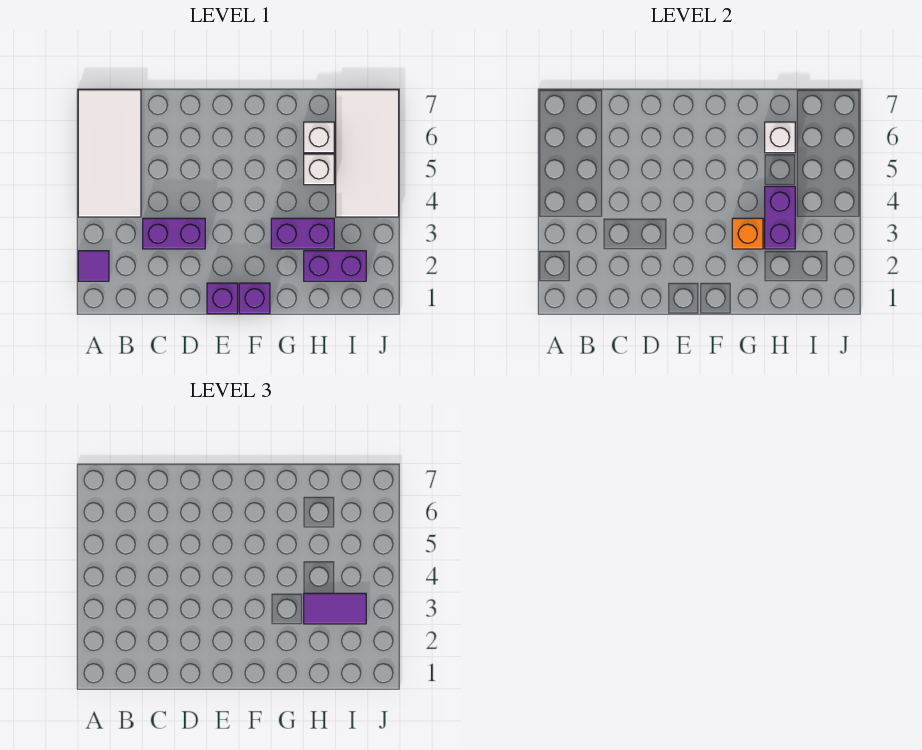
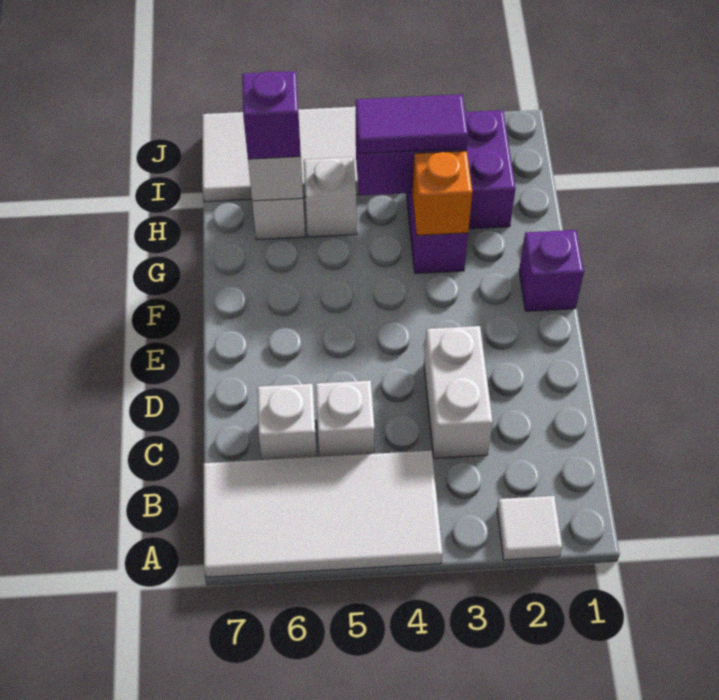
purple 1x1 tile [78,251,109,281] -> white 1x1 tile [497,496,562,560]
purple 1x2 brick [143,218,205,249] -> white 1x2 brick [424,326,493,458]
none -> white 1x1 brick [316,380,375,457]
none -> white 1x1 brick [257,384,317,460]
purple 1x1 brick [207,283,238,314] -> purple 1x1 brick moved to [242,71,301,159]
purple 1x2 tile [304,593,366,624] -> purple 1x2 tile turned to [356,94,468,154]

